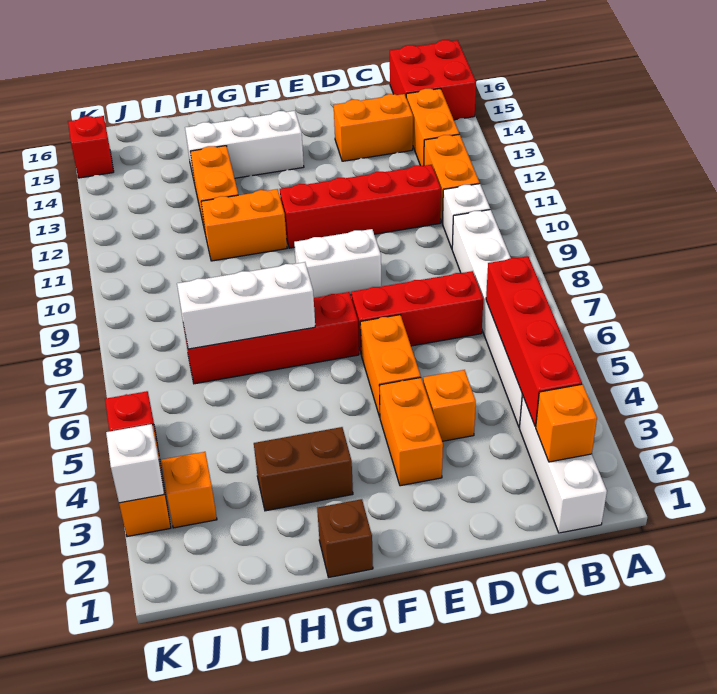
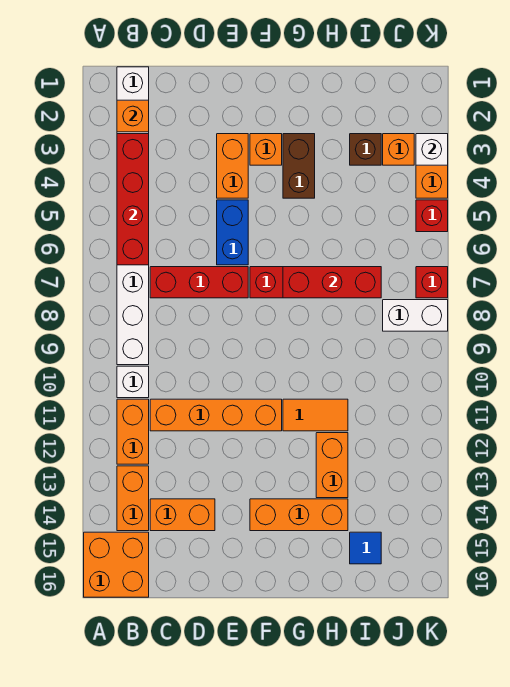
red 2x2 brick [390,40,476,120] -> orange 2x2 brick [84,532,149,597]
red 1x4 brick [280,165,441,248] -> orange 1x4 brick [150,399,282,431]
orange 1x1 brick [423,370,476,441] -> orange 1x1 brick moved to [250,134,282,165]
orange 1x2 brick [360,315,421,417] -> blue 1x2 brick [217,200,248,265]
white 1x2 brick [294,229,381,298] -> white 1x2 brick moved to [383,300,448,331]
white 1x3 brick [185,111,304,179] -> orange 1x3 brick [250,499,348,531]
brown 1x1 brick [317,499,373,577] -> brown 1x1 brick moved to [350,134,381,165]
brown 1x2 brick [254,427,353,511] -> brown 1x2 brick turned to [283,134,315,198]
white 1x3 brick [177,262,315,349] -> red 1x3 brick [283,267,381,298]
orange 1x2 brick [201,189,287,261] -> orange 1x2 tile [283,399,348,431]
none -> blue 1x1 tile [350,532,381,564]
red 1x1 brick [68,116,114,178] -> red 1x1 brick moved to [416,267,448,298]

